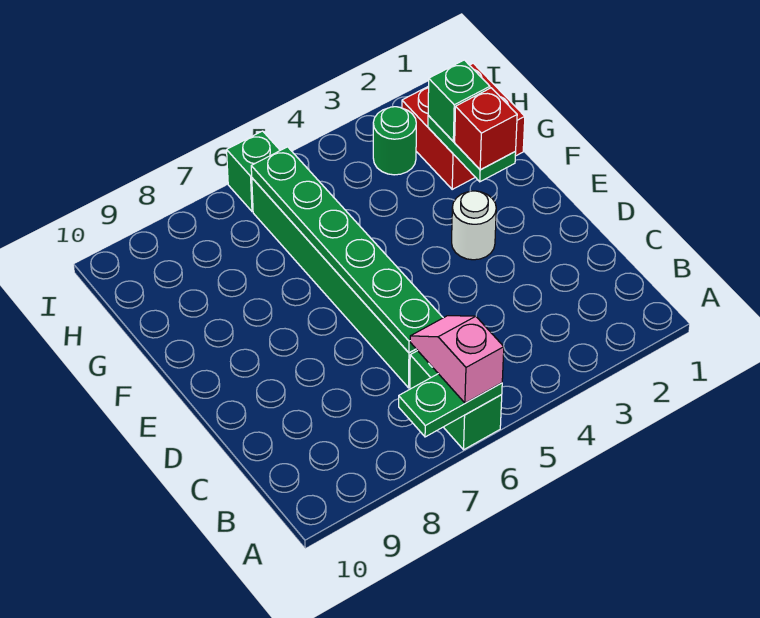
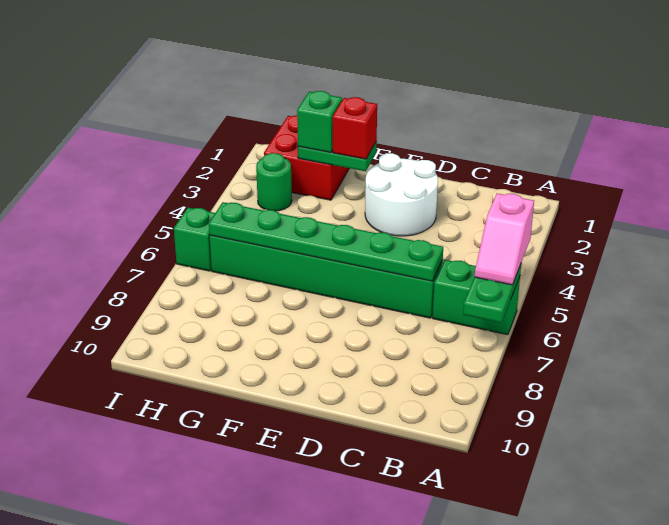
pink 1x2 slope [410,316,504,403] -> pink 1x2 slope turned to [475,194,534,285]
white 1x1 round brick [452,191,496,260] -> white 2x2 round brick [365,153,438,236]

